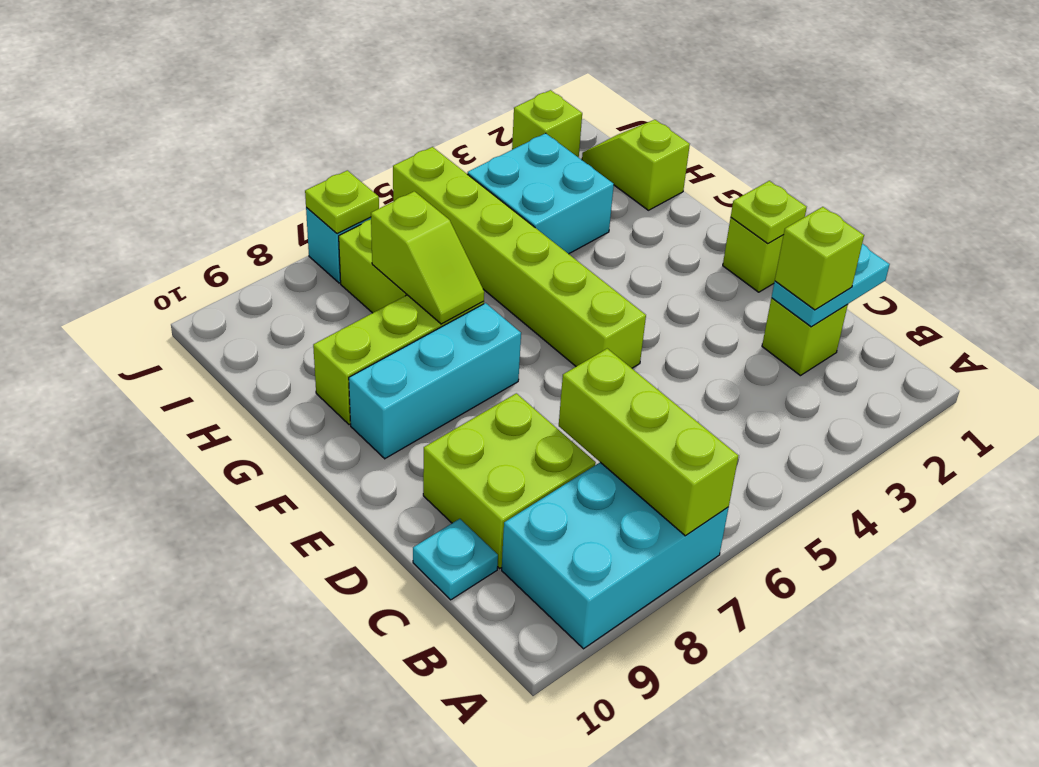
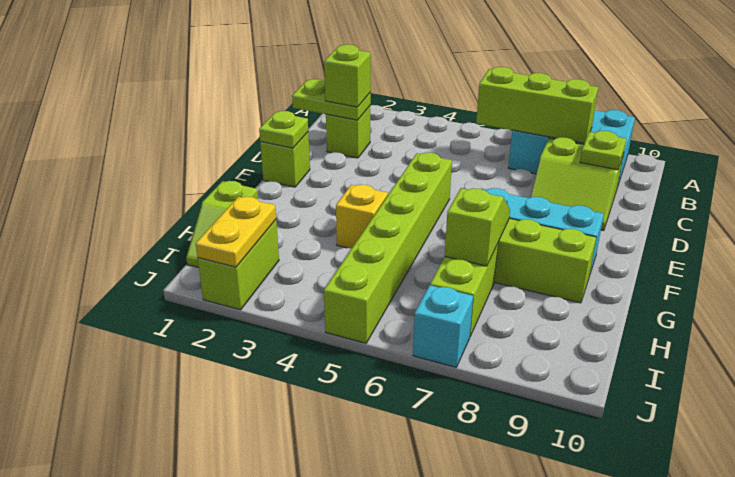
lime 1x3 brick [559,349,738,536] -> lime 1x3 brick turned to [476,67,598,143]
cyan 1x2 plate [772,244,890,327] -> lime 1x2 plate [292,79,371,120]
lime 2x2 brick [423,393,596,568] -> lime 2x2 slope [531,137,623,231]
cyan 1x1 plate [413,519,498,600] -> none
none -> yellow 1x1 brick [336,184,388,248]
cyan 2x2 brick [468,133,614,254] -> none
none -> yellow 1x2 plate [196,197,276,267]
lime 1x1 brick [512,90,582,158] -> lime 1x2 brick [198,220,279,310]
lime 1x1 plate [305,170,379,234] -> lime 1x1 plate moved to [580,131,626,170]

